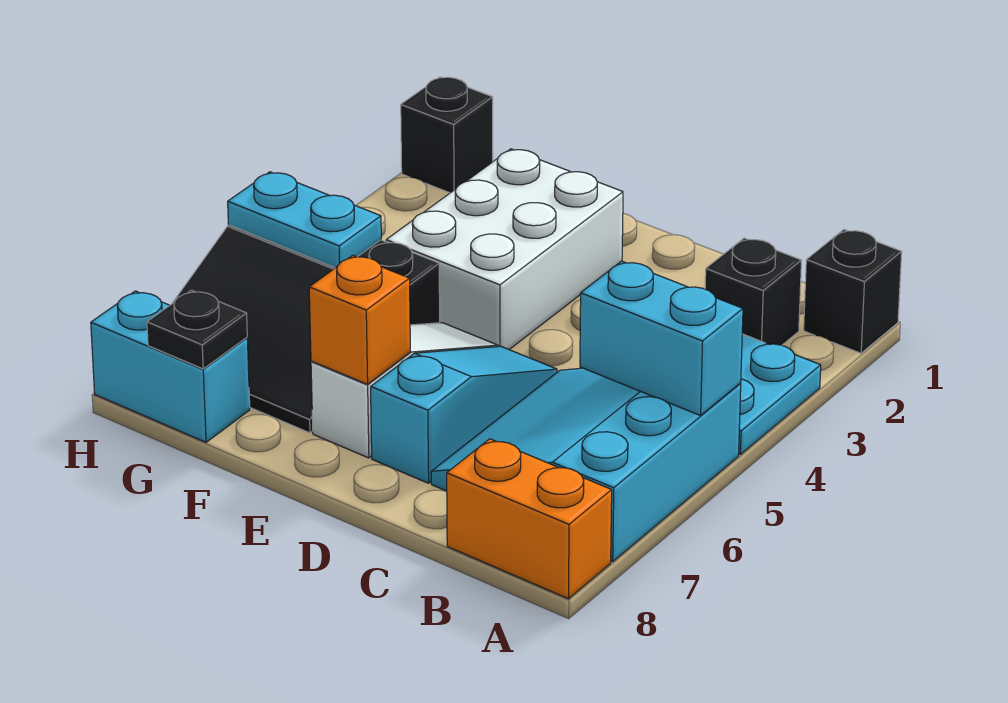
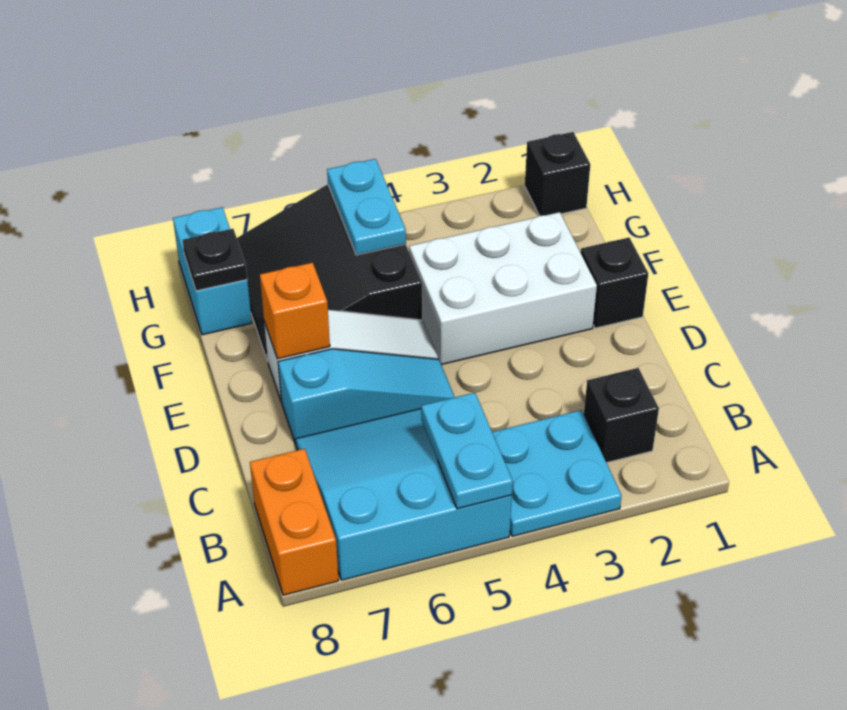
black 1x1 brick [804,230,902,353] -> black 1x1 brick moved to [581,238,648,328]
cyan 1x2 brick [580,261,743,416] -> cyan 1x2 plate [421,393,513,509]

